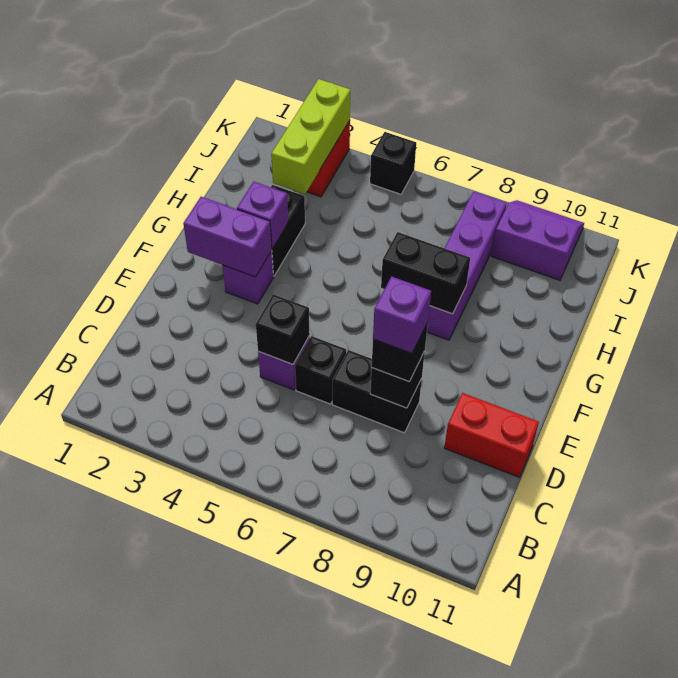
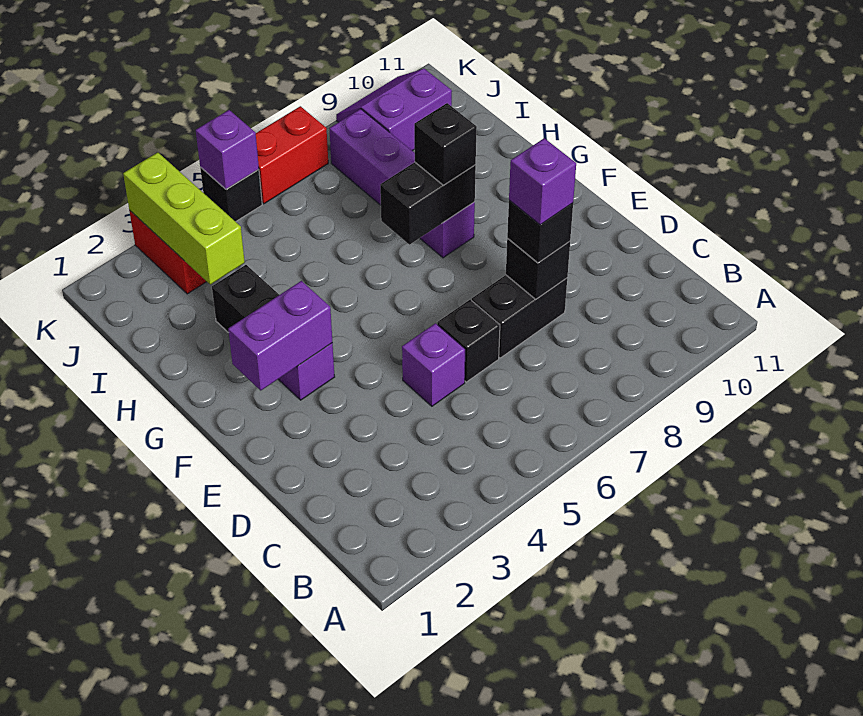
black 1x1 brick [256,294,310,364] -> black 1x1 brick moved to [414,103,477,185]
red 1x2 brick [444,393,539,477] -> red 1x2 brick moved to [256,106,328,204]
purple 1x1 brick [237,182,288,249] -> purple 1x1 brick moved to [196,110,259,189]

